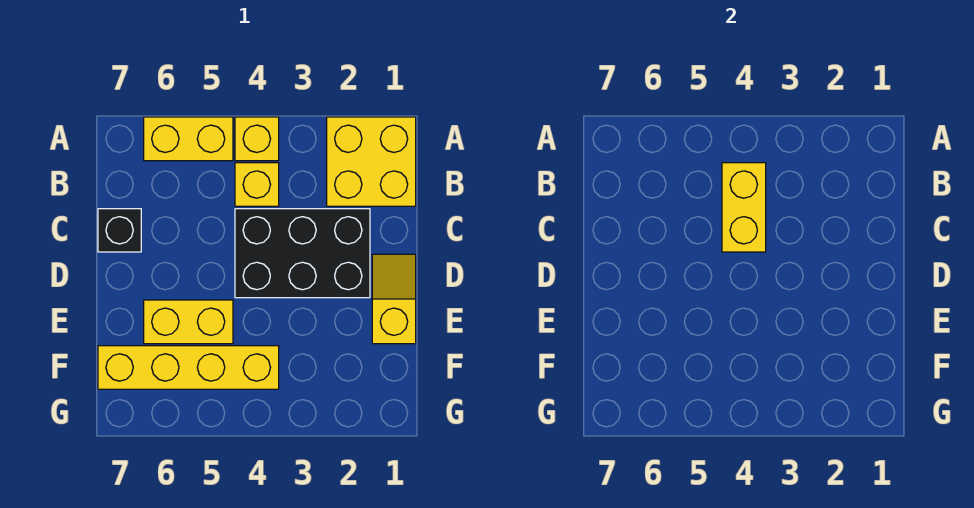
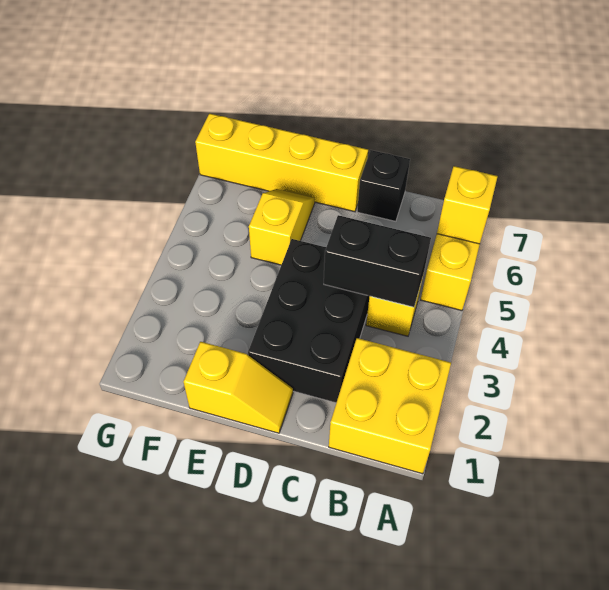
yellow 1x1 brick [235,117,279,161] -> yellow 1x1 brick moved to [437,166,498,244]
yellow 1x2 brick [722,163,766,252] -> black 1x2 brick [324,215,431,307]
yellow 1x2 brick [144,300,233,344] -> yellow 1x2 slope [249,189,315,265]
yellow 1x4 brick [98,346,279,389] -> yellow 1x4 brick turned to [195,114,368,212]

